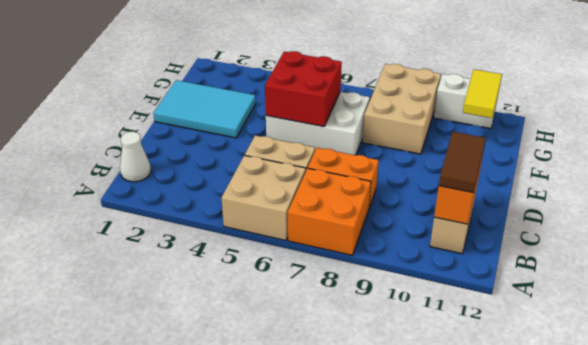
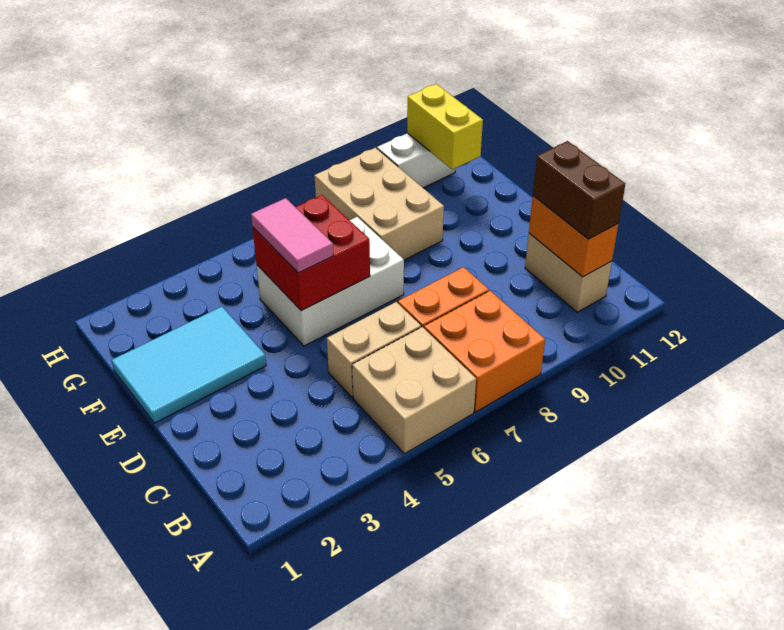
white 1x1 cone [120,132,151,182] -> none
brown 1x2 tile [439,132,486,193] -> brown 1x2 brick [533,141,625,239]
none -> pink 1x2 tile [251,198,334,273]
yellow 1x2 tile [463,69,502,118] -> yellow 1x2 brick [407,84,483,170]

